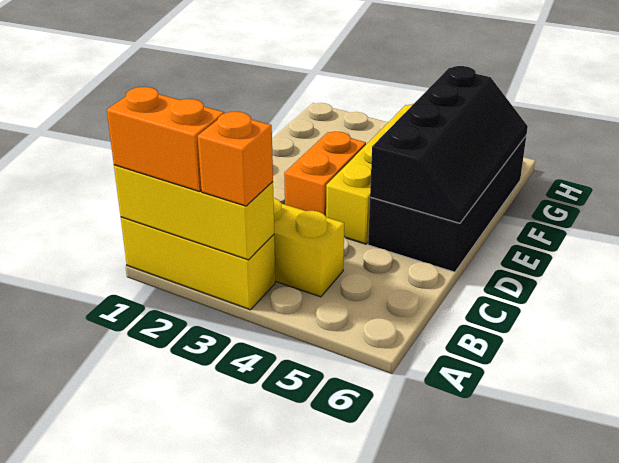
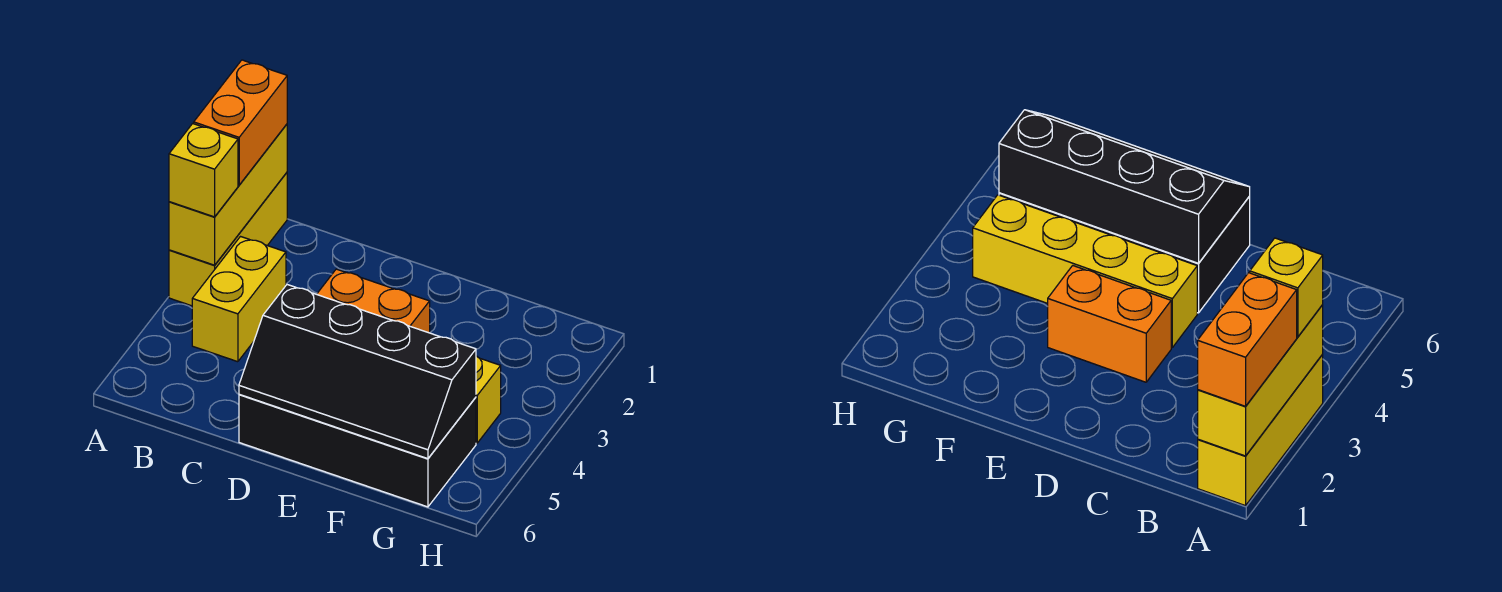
orange 1x1 brick [198,112,273,206] -> yellow 1x1 brick [169,124,238,217]

